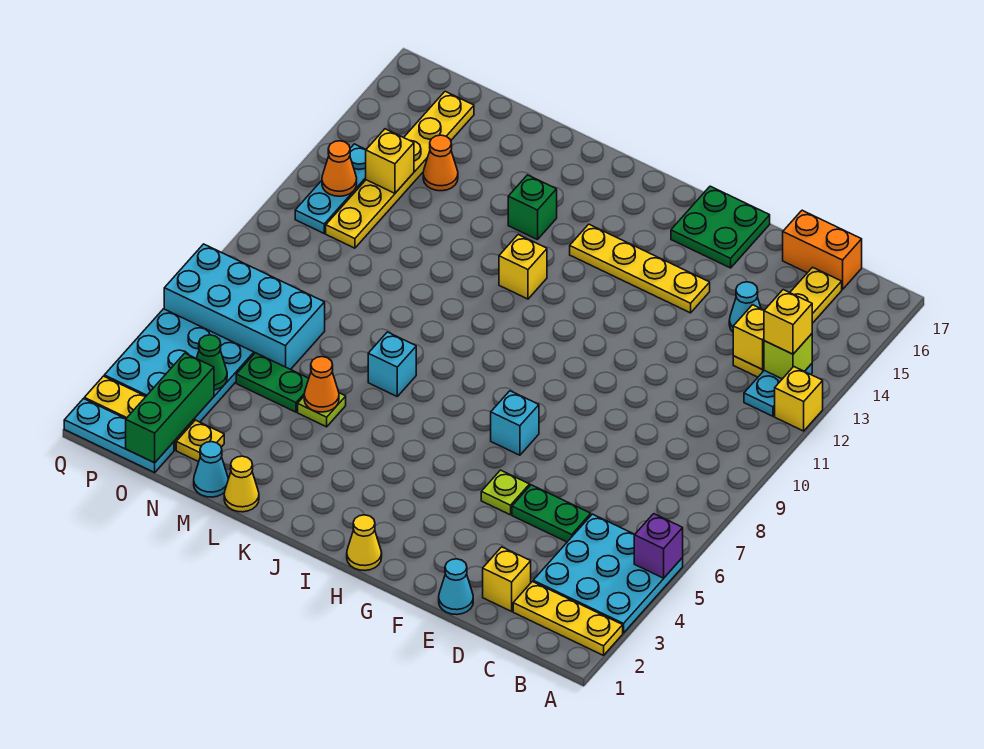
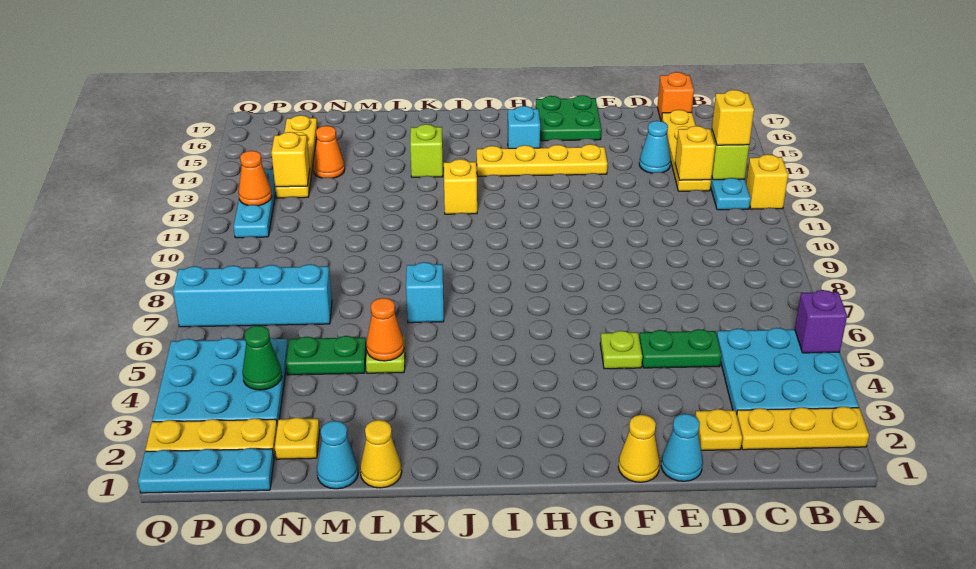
orange 1x2 brick [783,210,862,290] -> orange 1x1 brick [657,72,694,121]
yellow 1x1 brick [483,547,531,611] -> yellow 1x1 plate [695,409,742,450]
cyan 1x1 brick [491,391,539,455] -> cyan 1x1 brick moved to [508,106,540,148]
yellow 1x1 cone [347,515,382,571] -> yellow 1x1 cone moved to [618,415,660,482]
green 1x1 brick [508,175,557,240] -> lime 1x1 brick [410,124,443,177]
cyan 2x4 brick [164,244,325,370] -> cyan 1x4 brick [173,264,332,327]
green 1x3 brick [126,353,214,463] -> none
yellow 1x6 plate [326,91,474,248] -> yellow 1x4 plate [275,115,318,198]

